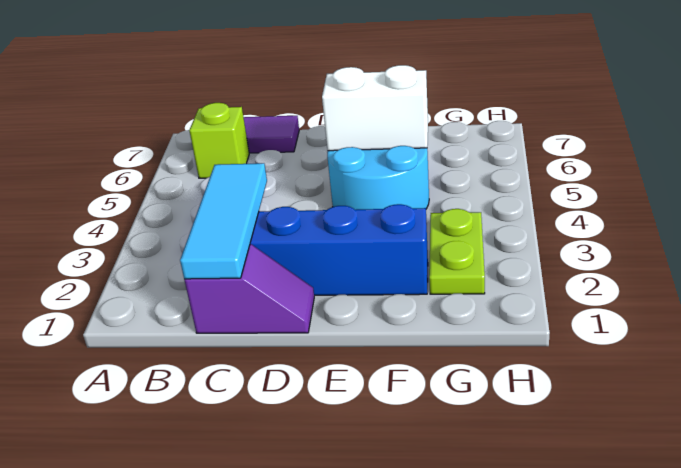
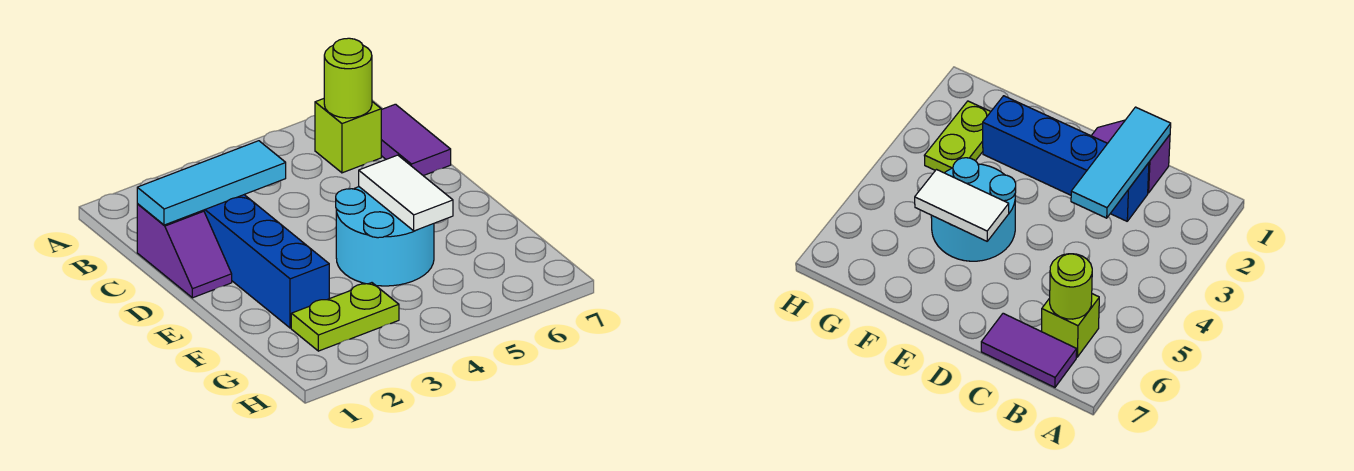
none -> lime 1x1 round brick [324,38,372,118]
white 1x2 brick [322,65,428,151] -> white 1x2 tile [359,155,453,231]

